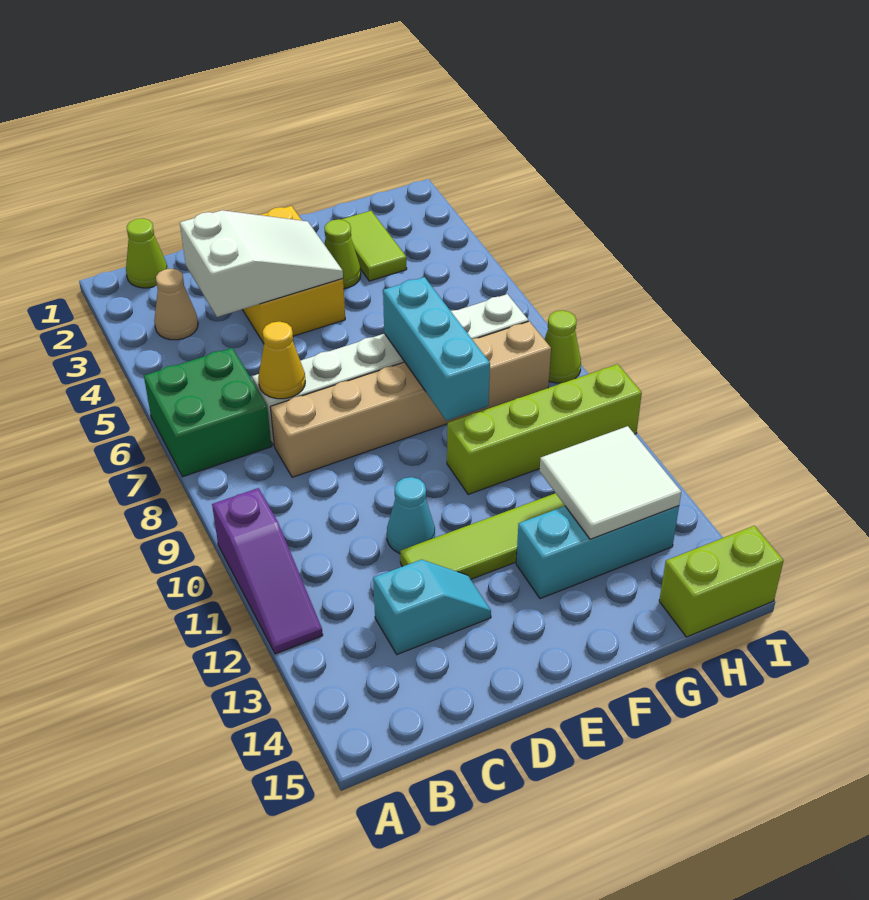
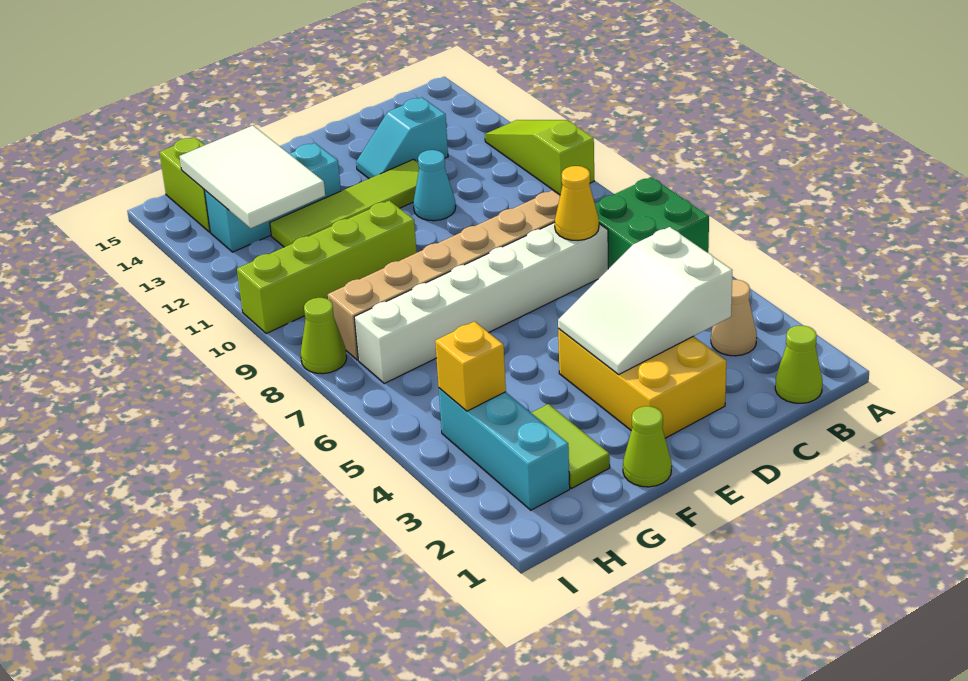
purple 1x3 slope [212,488,323,654] -> lime 1x3 slope [485,120,594,195]
lime 1x1 cone [324,219,361,288] -> lime 1x1 cone moved to [623,406,672,487]
cyan 1x3 brick [383,277,490,421] -> cyan 1x3 brick moved to [439,388,570,510]
white 2x2 tile [540,426,681,539] -> white 2x3 tile [179,125,325,228]
none -> yellow 1x1 brick [435,321,506,411]
lime 1x2 brick [659,526,784,637] -> lime 1x2 brick turned to [159,137,210,232]

